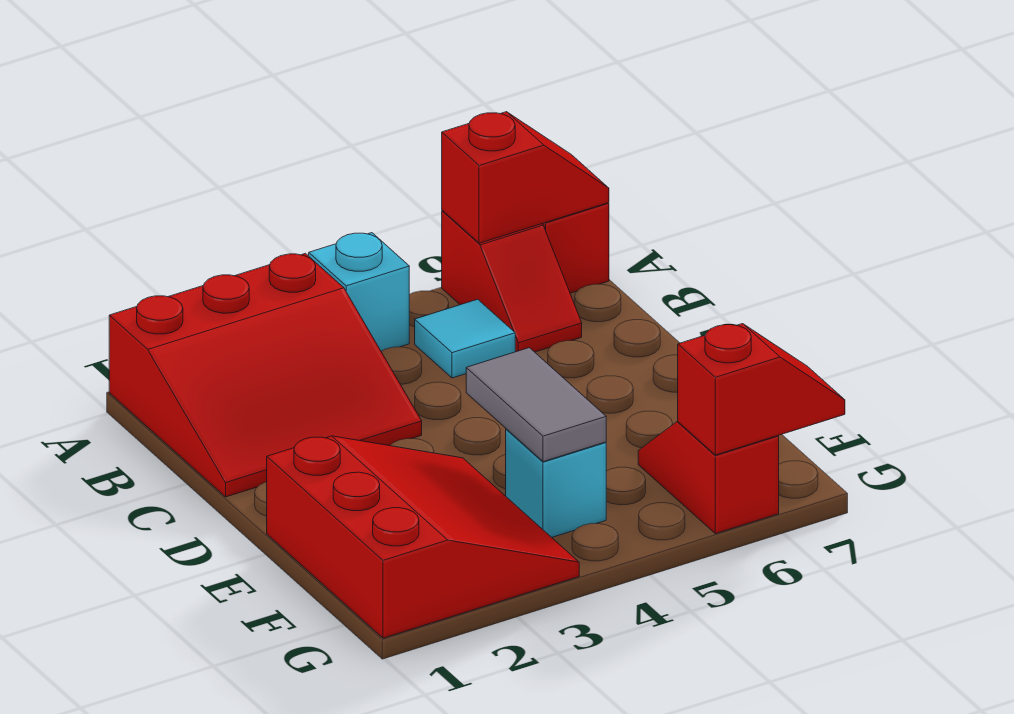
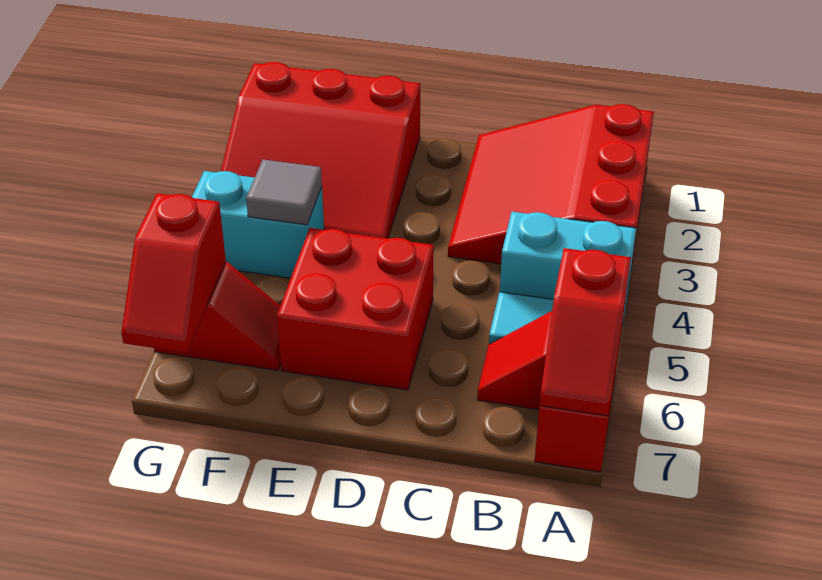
cyan 1x1 brick [309,233,409,351] -> cyan 1x2 brick [500,212,636,325]
none -> red 2x2 brick [277,228,434,390]
grey 1x2 tile [466,348,606,462] -> grey 1x1 tile [246,159,322,225]
cyan 1x1 brick [506,429,606,537] -> cyan 1x2 brick [192,171,324,278]

